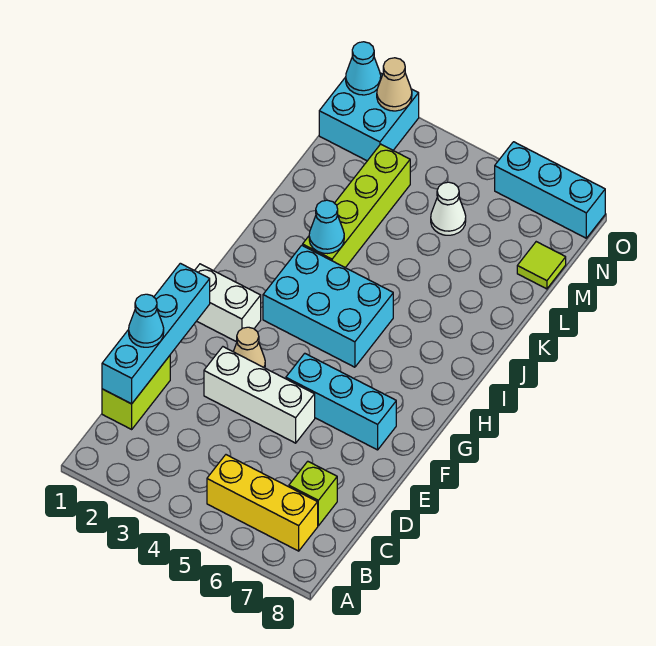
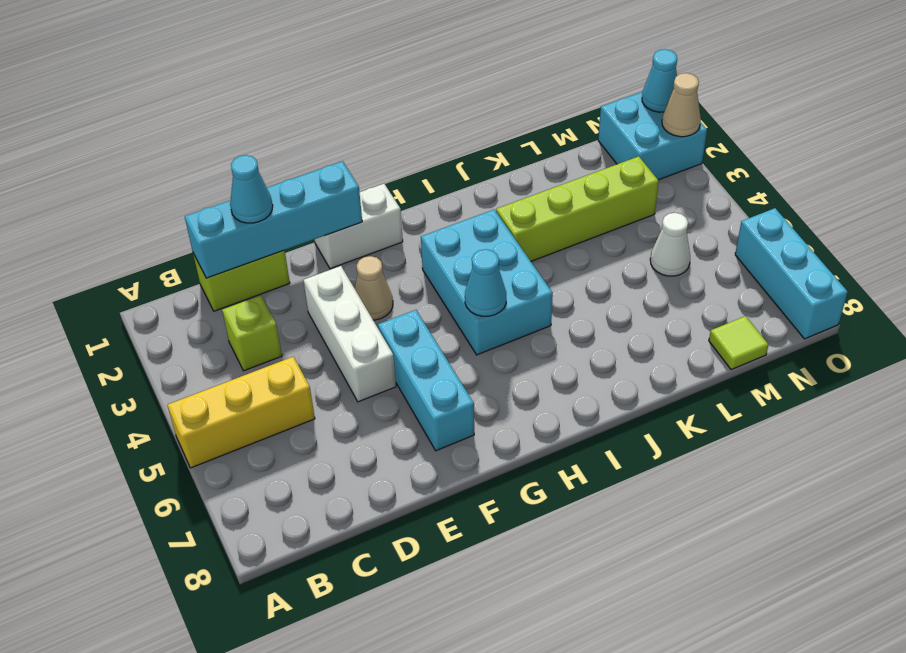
yellow 1x3 brick [207,455,318,551] -> yellow 1x3 brick turned to [167,357,315,468]
lime 1x1 brick [289,461,337,526] -> lime 1x1 brick moved to [222,295,282,371]
white 1x2 brick [195,264,261,342] -> white 1x2 brick turned to [314,184,403,269]
cyan 1x1 cone [309,200,344,254] -> cyan 1x1 cone moved to [465,249,506,316]

